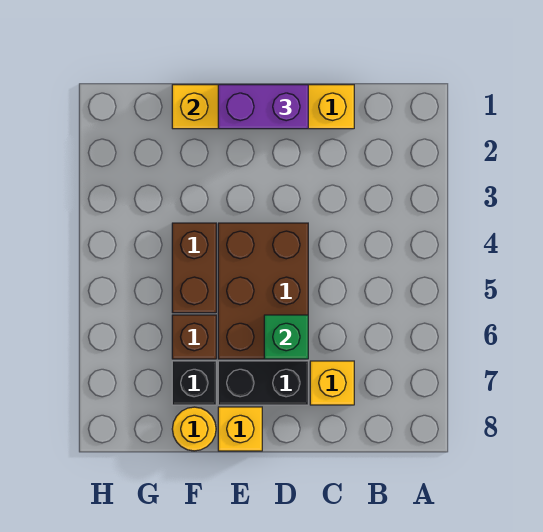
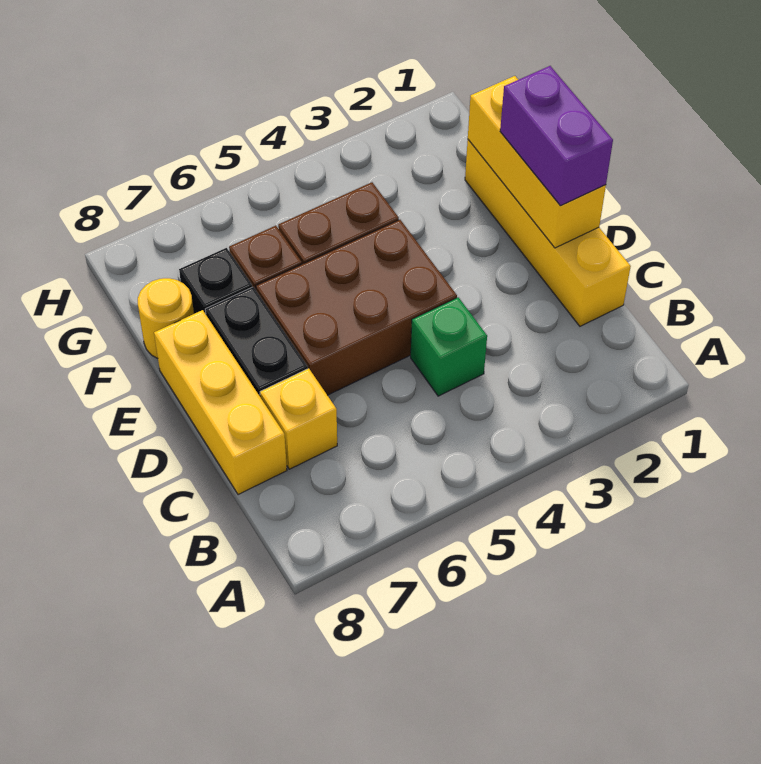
green 1x1 brick [264,315,308,359] -> green 1x1 brick moved to [411,297,487,396]
yellow 1x1 brick [218,407,262,451] -> yellow 1x3 brick [154,310,287,495]

